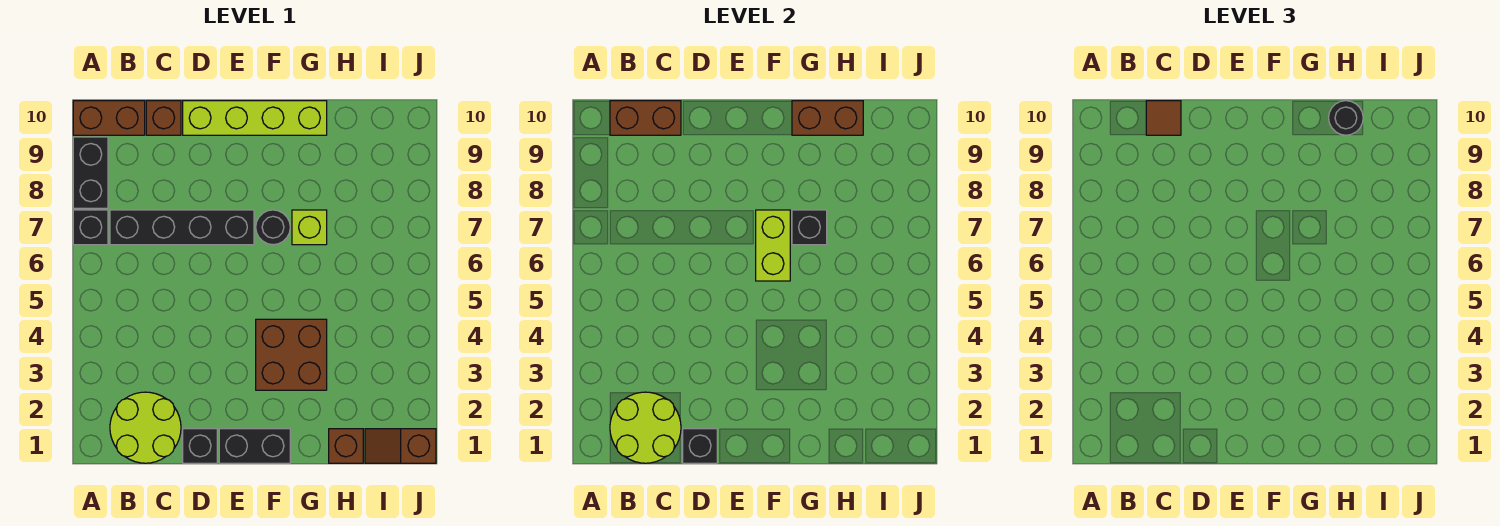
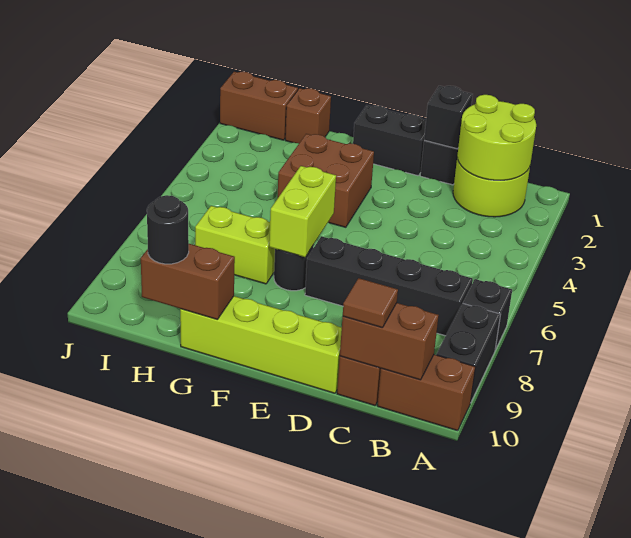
lime 1x1 brick [292,210,327,245] -> lime 1x2 brick [195,206,275,284]
black 1x1 brick [792,210,827,245] -> none
brown 1x2 slope [365,429,436,463] -> brown 1x2 brick [220,72,298,140]

